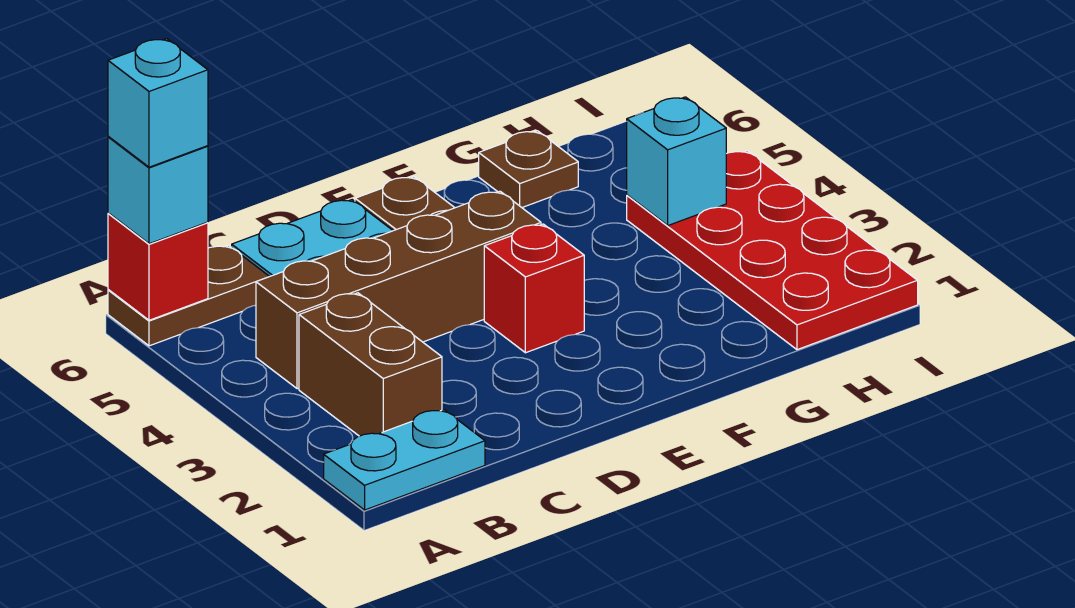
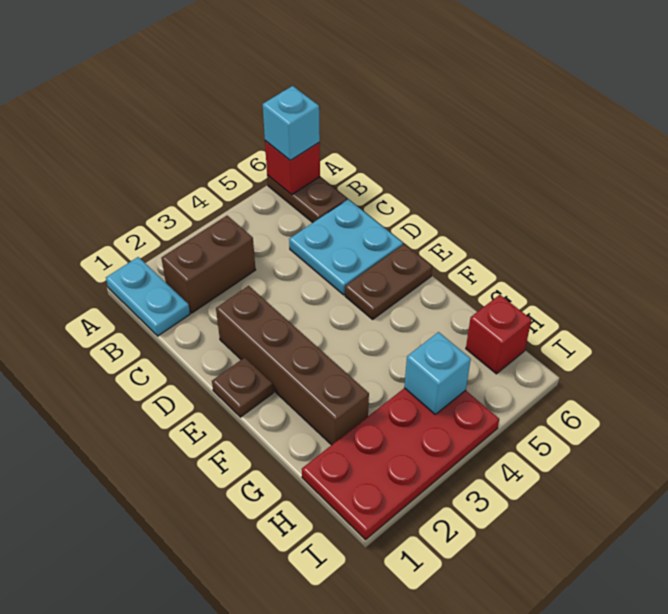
cyan 1x1 brick [108,39,208,167] -> none
brown 1x4 brick [256,191,541,389] -> brown 1x4 brick moved to [216,286,369,445]
red 1x1 brick [484,224,584,353] -> red 1x1 brick moved to [466,295,531,374]
brown 1x1 plate [479,131,578,207] -> brown 1x1 plate moved to [212,358,273,417]

